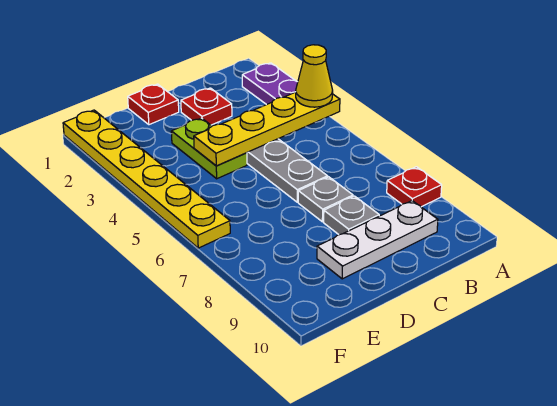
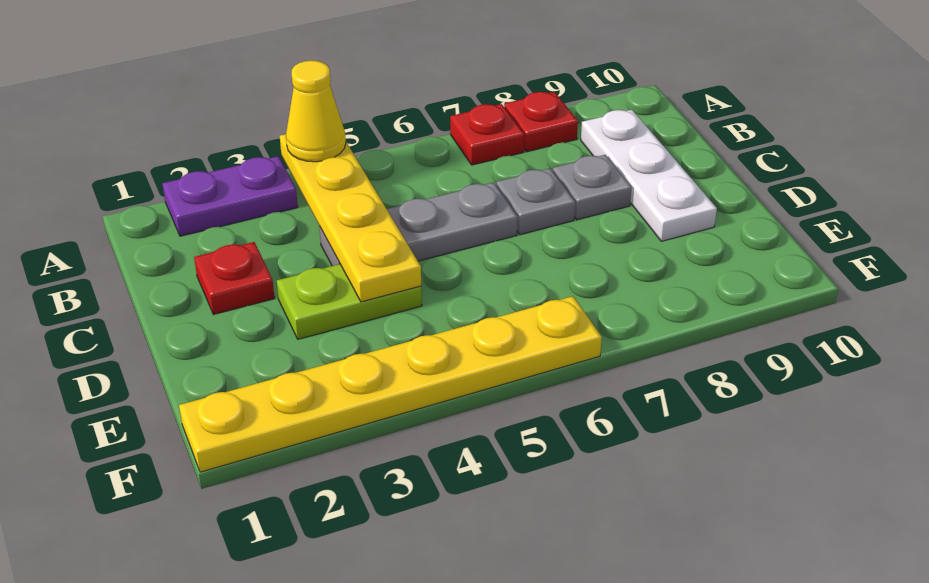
red 1x1 plate [128,84,179,125] -> red 1x1 plate moved to [450,104,524,165]

